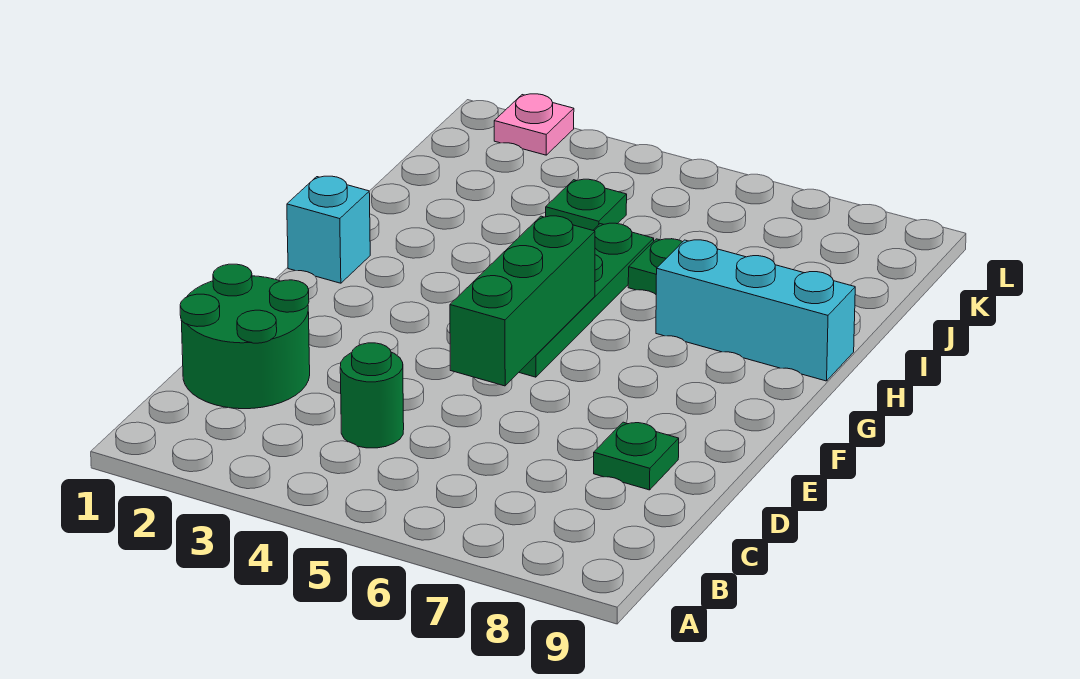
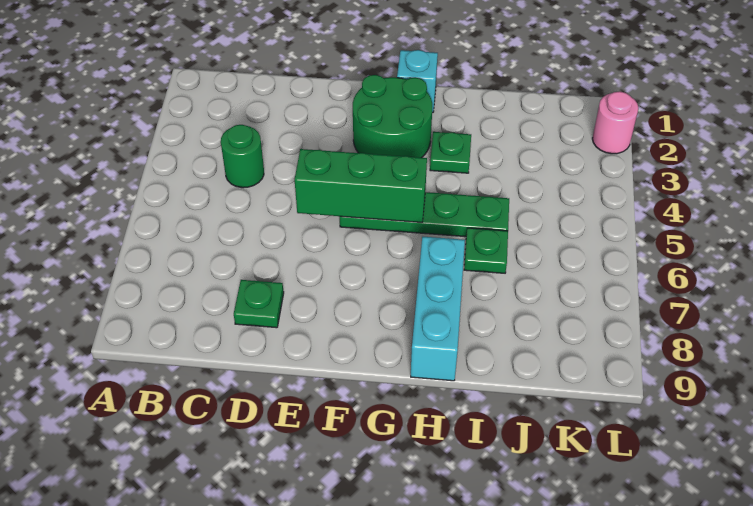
green 2x2 round brick [180,264,310,409] -> green 2x2 round brick moved to [353,75,432,158]
green 1x1 plate [546,179,627,230] -> green 1x1 plate moved to [430,132,471,173]
pink 1x1 plate [494,94,574,155] -> pink 1x1 round brick [592,91,638,154]

